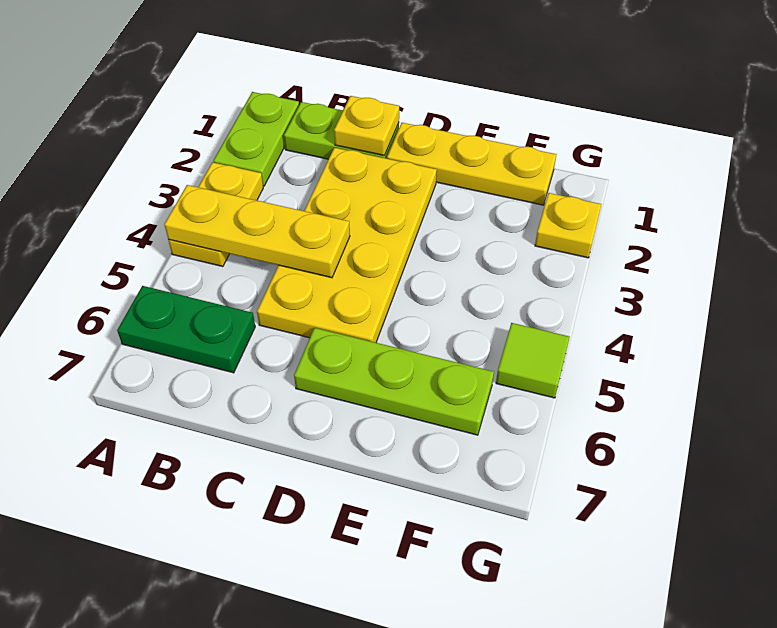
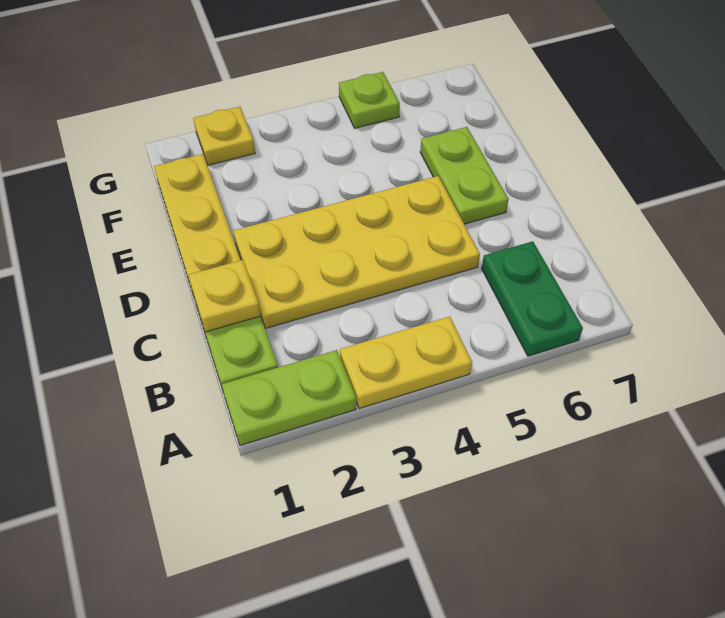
yellow 1x3 plate [164,185,350,278] -> none
lime 1x3 plate [294,328,494,435] -> lime 1x2 plate [420,127,509,224]
lime 1x1 tile [496,323,570,398] -> lime 1x1 plate [339,72,400,128]

